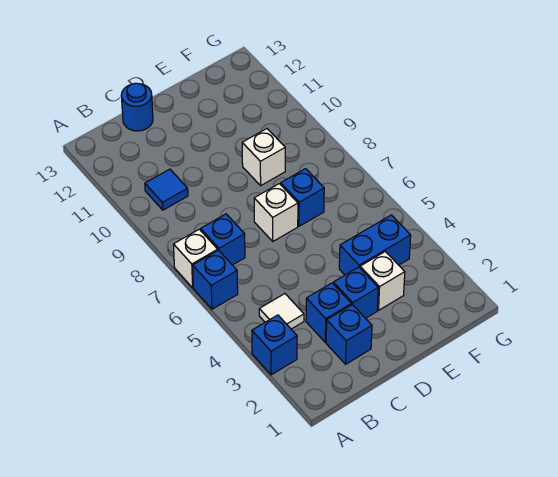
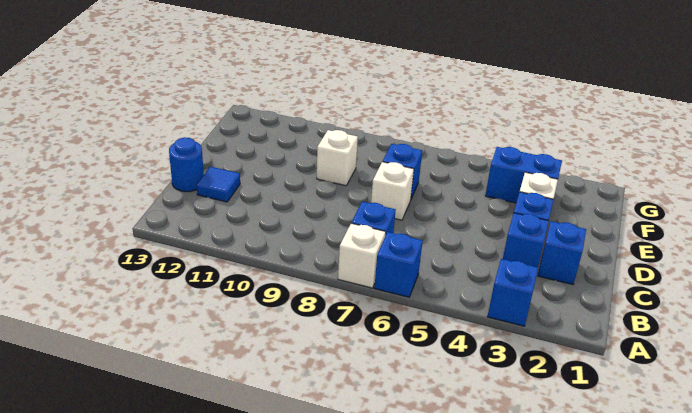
white 1x1 tile [259,294,304,329] -> none
blue 1x1 tile [145,169,188,210] -> blue 1x1 tile moved to [197,167,240,202]
blue 1x2 brick [339,215,411,275] -> blue 1x2 brick turned to [485,147,562,203]

